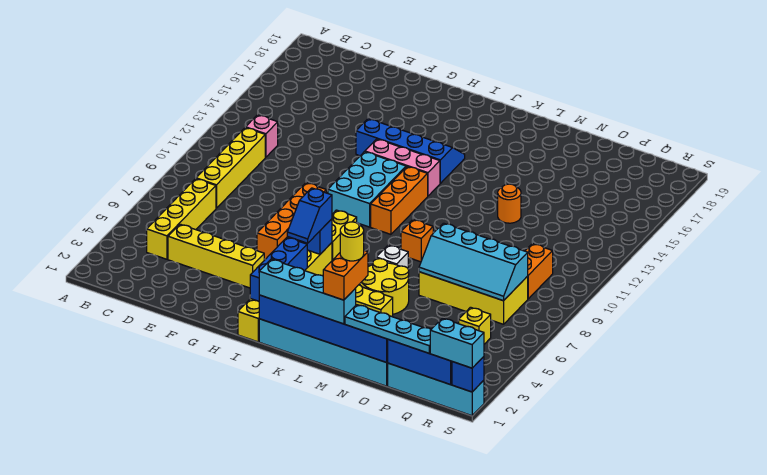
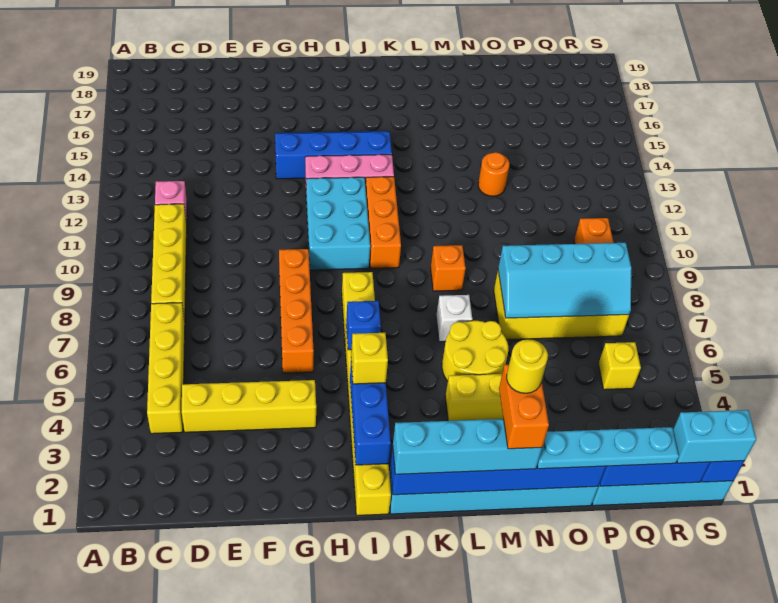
none -> yellow 1x1 brick [351,333,388,384]
blue 1x2 slope [287,188,332,243] -> none

